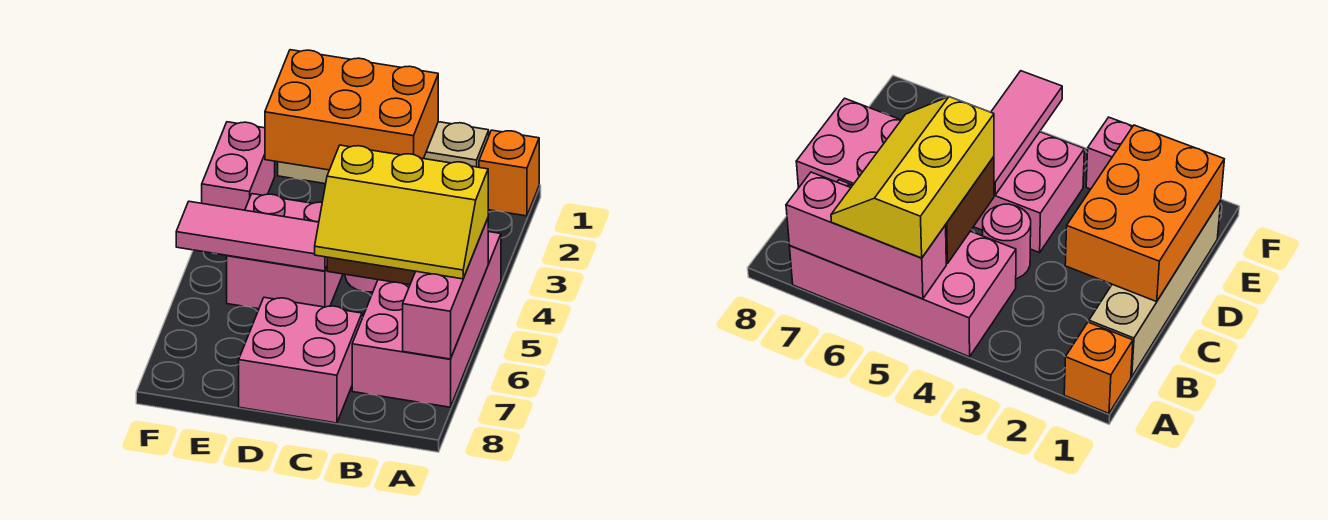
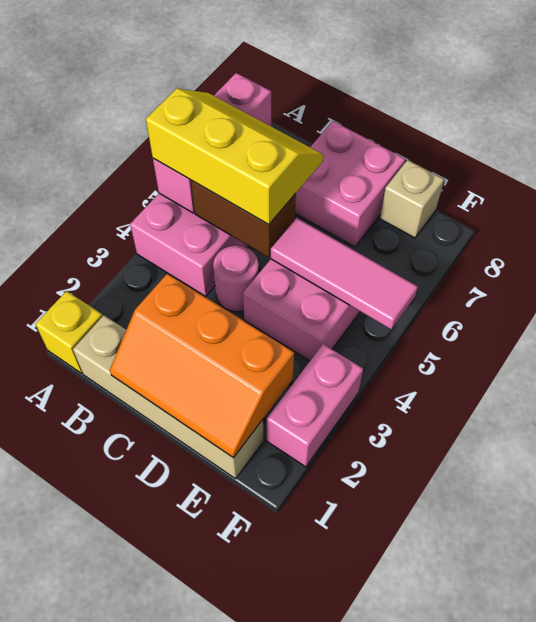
orange 1x1 brick [479,130,539,216] -> yellow 1x1 brick [35,291,103,374]
orange 2x3 brick [265,50,438,170] -> orange 2x3 slope [110,273,294,458]
none -> tan 1x1 brick [380,160,444,238]

